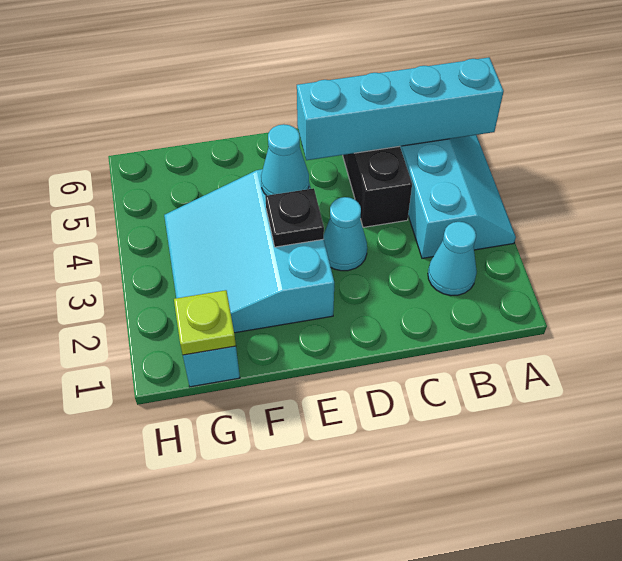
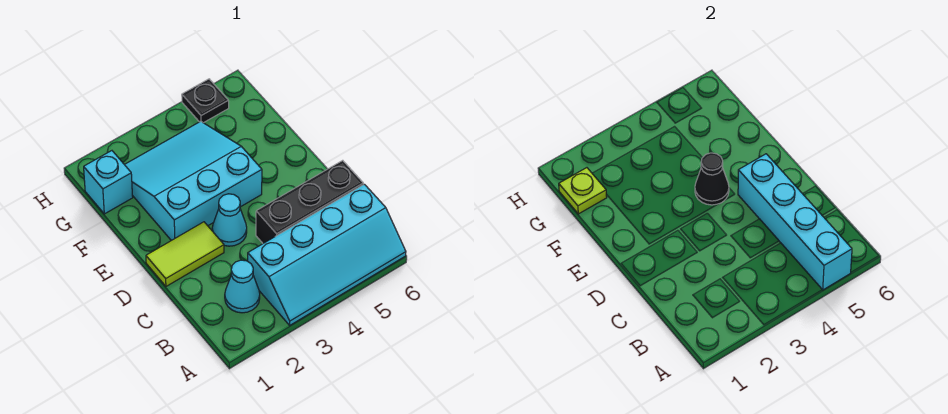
none -> lime 1x2 tile [146,222,224,286]
black 1x1 plate [265,188,324,247] -> black 1x1 plate moved to [182,79,229,123]
cyan 1x1 cone [261,124,309,196] -> black 1x1 cone [695,153,729,205]

